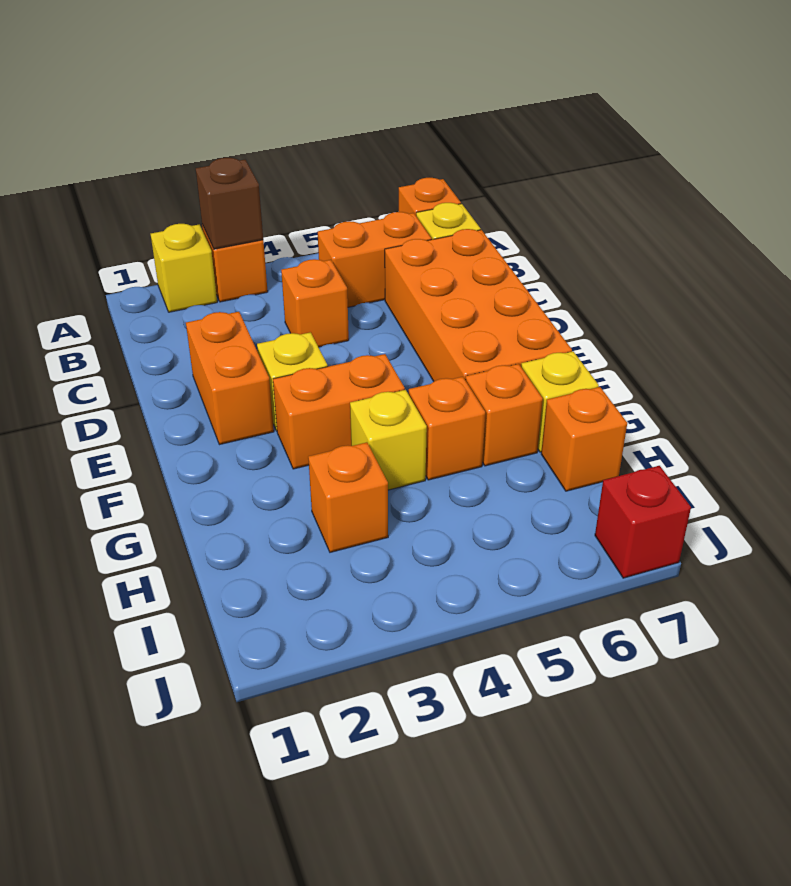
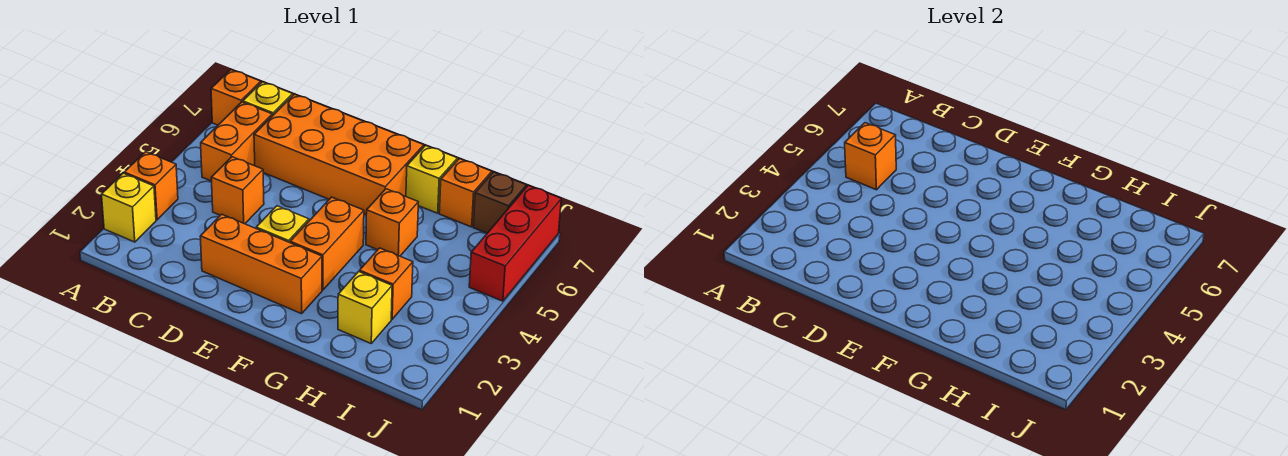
brown 1x1 brick [196,158,263,249] -> brown 1x1 brick moved to [473,172,526,233]
orange 1x2 brick [186,312,274,445] -> orange 1x3 brick [200,214,322,314]
yellow 1x1 brick [350,390,427,490] -> yellow 1x1 brick moved to [338,271,392,343]
orange 1x1 brick [465,364,543,466] -> orange 1x1 brick moved to [845,123,896,190]
red 1x1 brick [595,466,691,578] -> red 1x3 brick [469,186,561,301]

